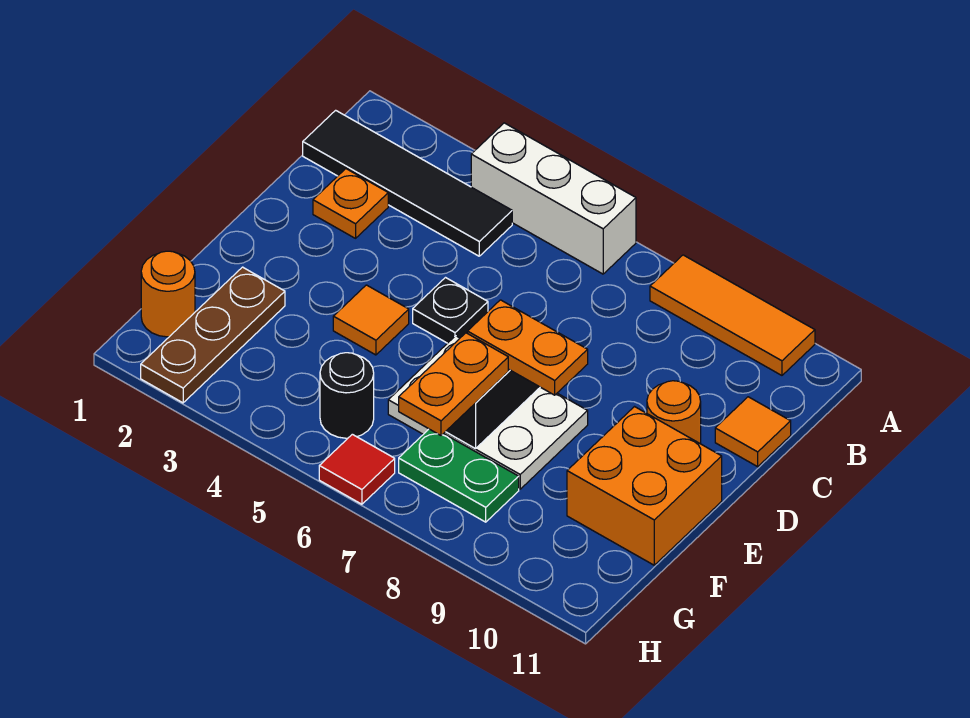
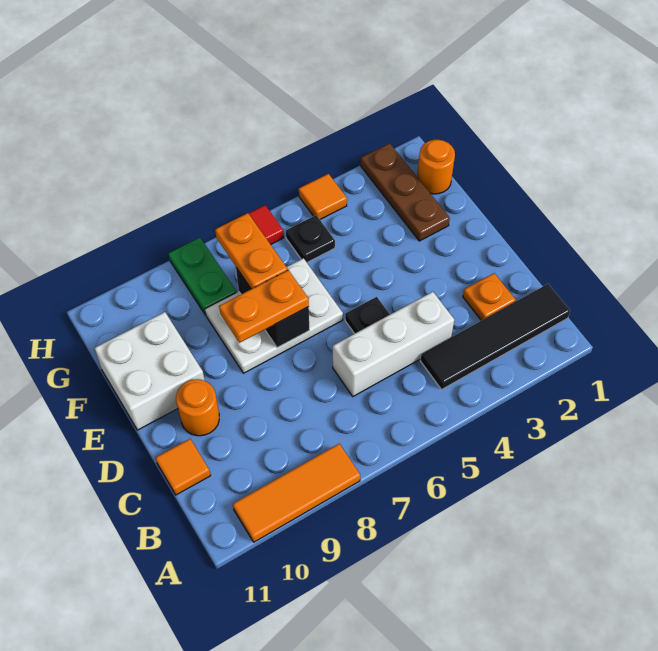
white 1x3 brick [471,123,636,274] -> white 1x3 brick moved to [333,292,454,396]
orange 1x1 tile [333,285,409,355] -> orange 1x1 tile moved to [299,174,347,219]
orange 2x2 brick [567,407,722,565] -> white 2x2 brick [94,312,205,430]
black 1x1 round brick [320,353,374,438] -> black 1x1 plate [286,215,335,262]
green 1x2 plate [399,429,519,522] -> green 1x2 plate turned to [168,238,237,315]

